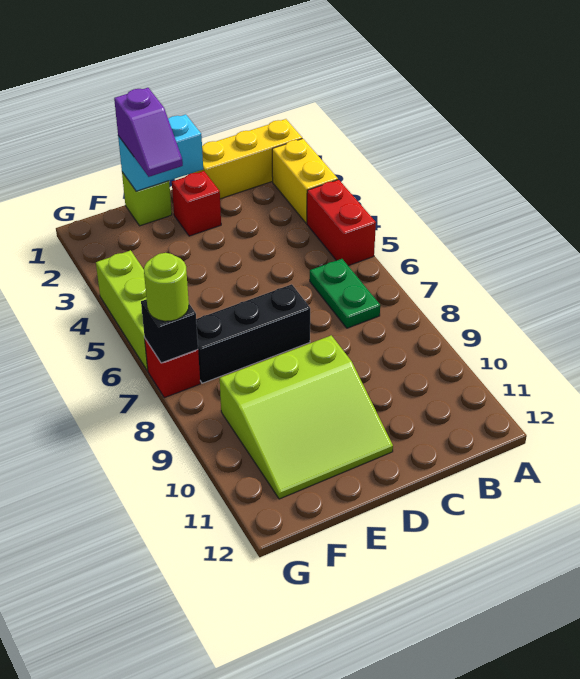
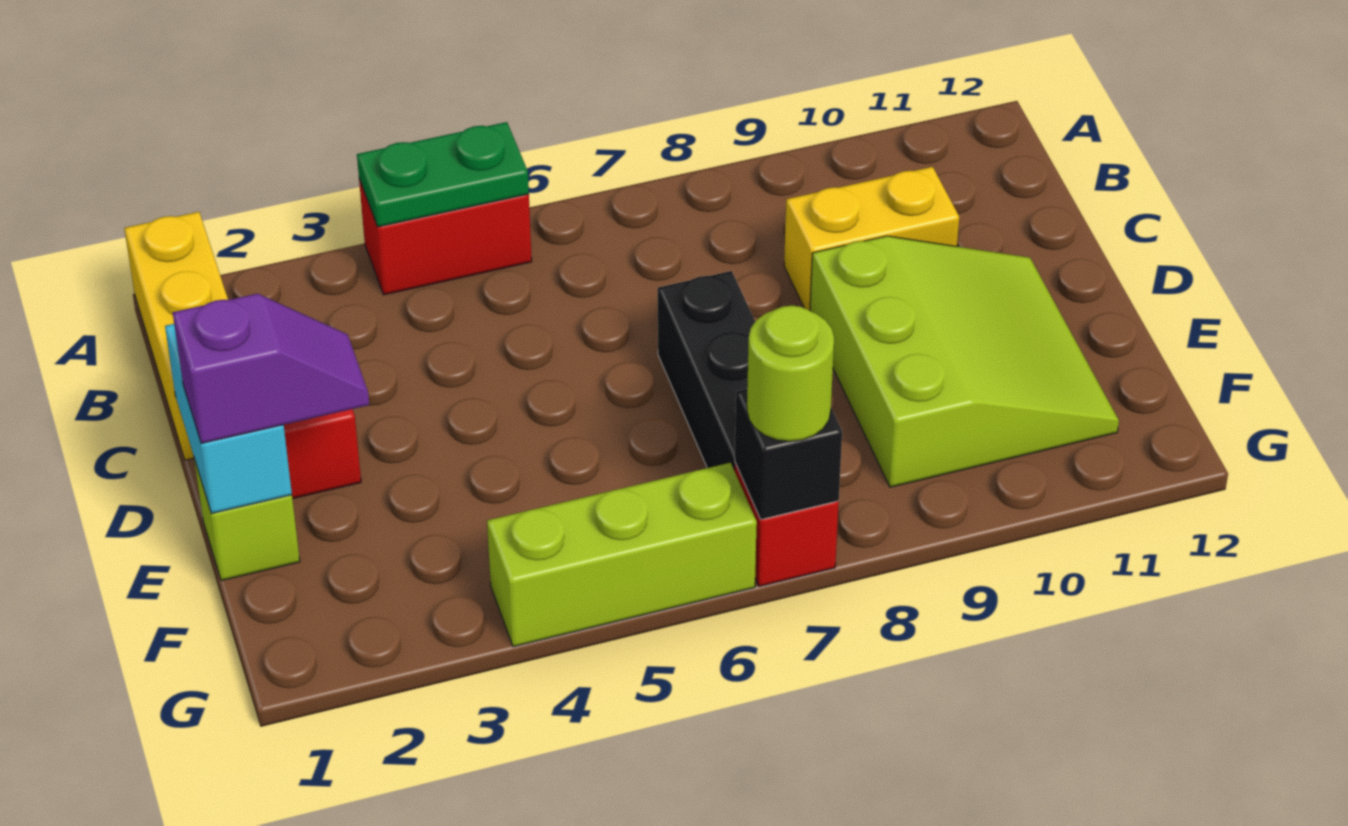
yellow 1x2 brick [272,139,338,223] -> yellow 1x2 brick moved to [784,167,959,310]
green 1x2 plate [310,259,380,328] -> green 1x2 plate moved to [357,122,529,227]

